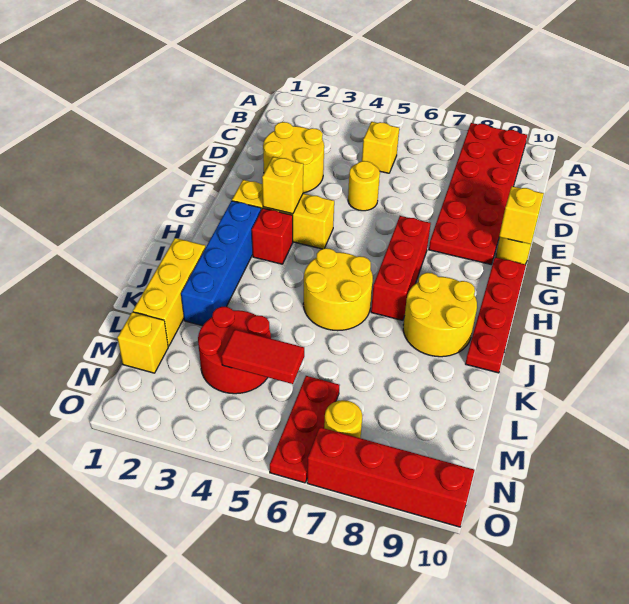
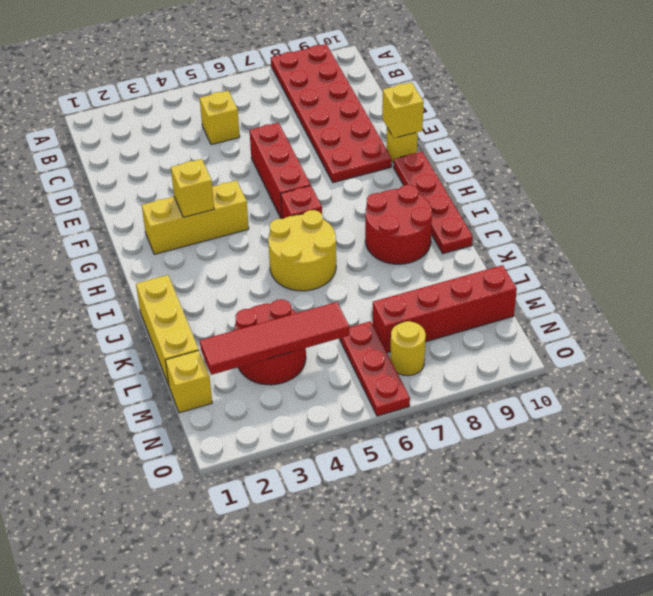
yellow 2x2 round brick [263,122,324,193] -> none
yellow 1x1 round brick [348,161,380,211] -> none
red 1x3 brick [371,216,431,320] -> red 1x3 brick moved to [249,123,311,219]
blue 1x4 brick [181,201,261,326] -> none
red 1x1 brick [252,208,293,264] -> red 1x1 brick moved to [281,186,322,219]
yellow 2x2 round brick [403,273,477,357] -> red 2x2 round brick [365,185,432,264]
red 1x2 tile [221,329,304,384] -> red 1x4 tile [200,302,349,375]
red 1x4 brick [307,427,475,527] -> red 1x4 brick moved to [373,265,517,353]

